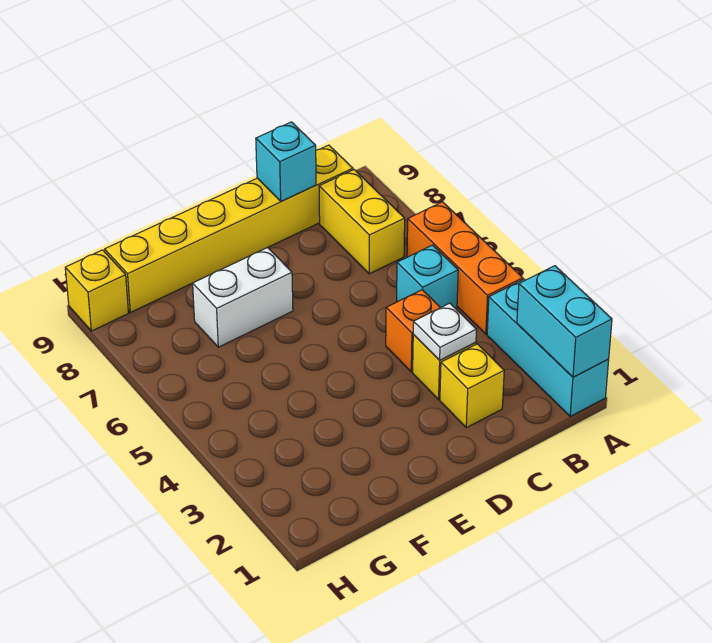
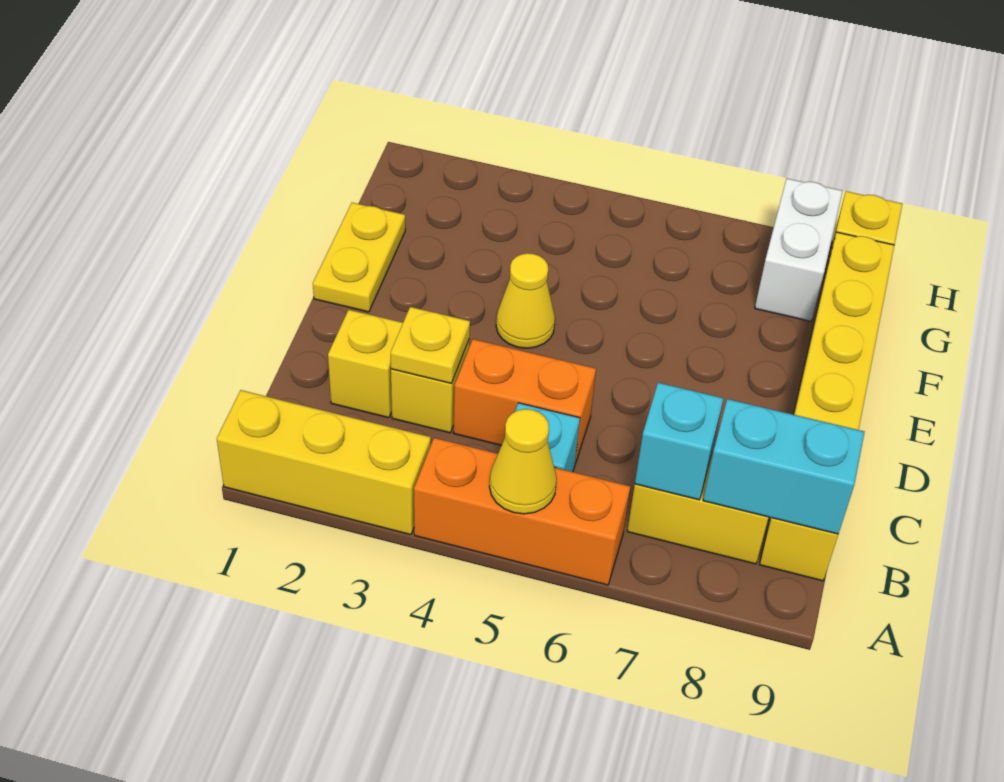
cyan 1x3 brick [487,279,609,416] -> yellow 1x3 brick [217,390,431,535]
cyan 1x2 brick [517,266,612,377] -> cyan 1x2 brick moved to [703,399,864,534]
none -> yellow 1x1 cone [489,409,557,514]
white 1x1 plate [413,303,476,360] -> yellow 1x1 plate [391,307,470,383]
orange 1x1 brick [386,290,440,372] -> orange 1x2 brick [454,339,596,463]
cyan 1x1 brick [256,122,316,201] -> cyan 1x1 brick moved to [635,383,724,500]
none -> yellow 1x2 plate [313,203,405,312]
none -> yellow 1x1 cone [496,253,555,348]
white 1x2 brick [193,248,293,347] -> white 1x2 brick moved to [755,179,843,321]

